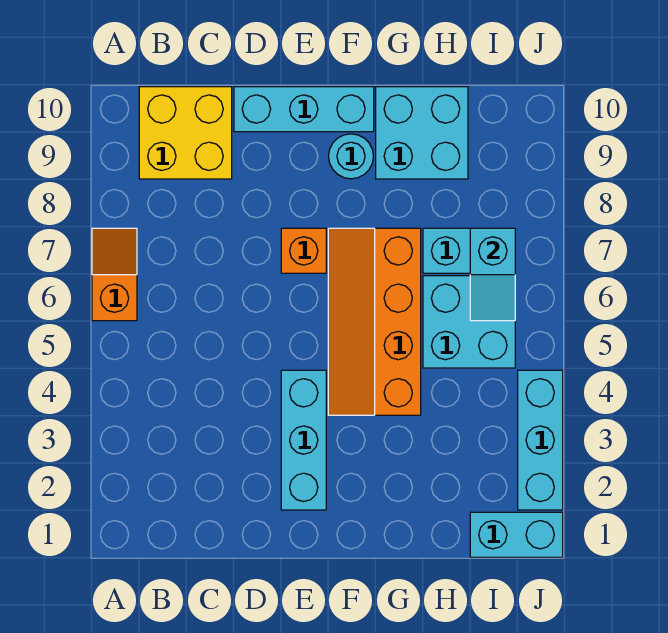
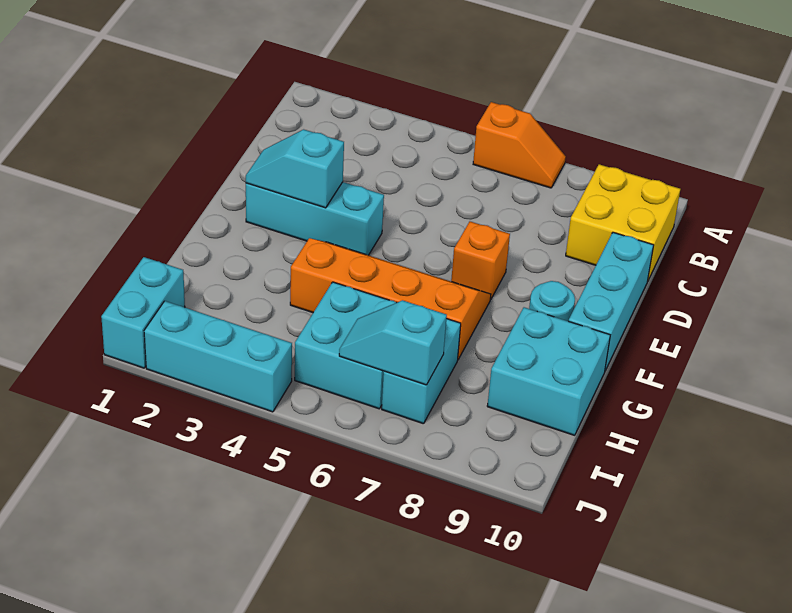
none -> cyan 1x2 slope [246,130,344,208]

